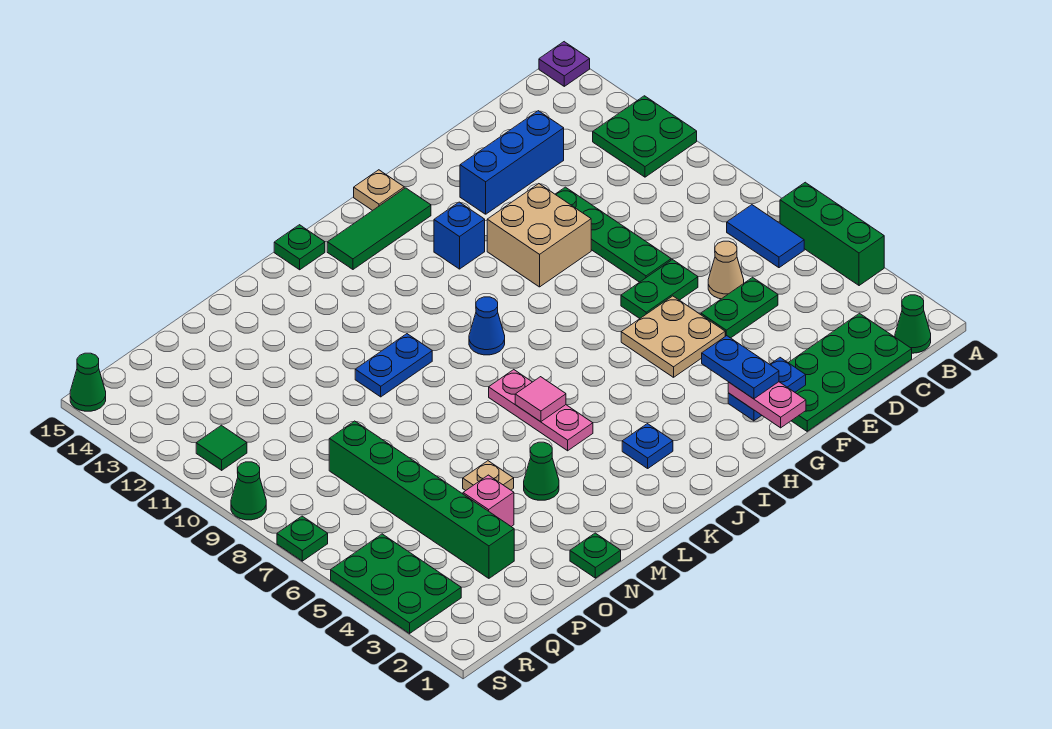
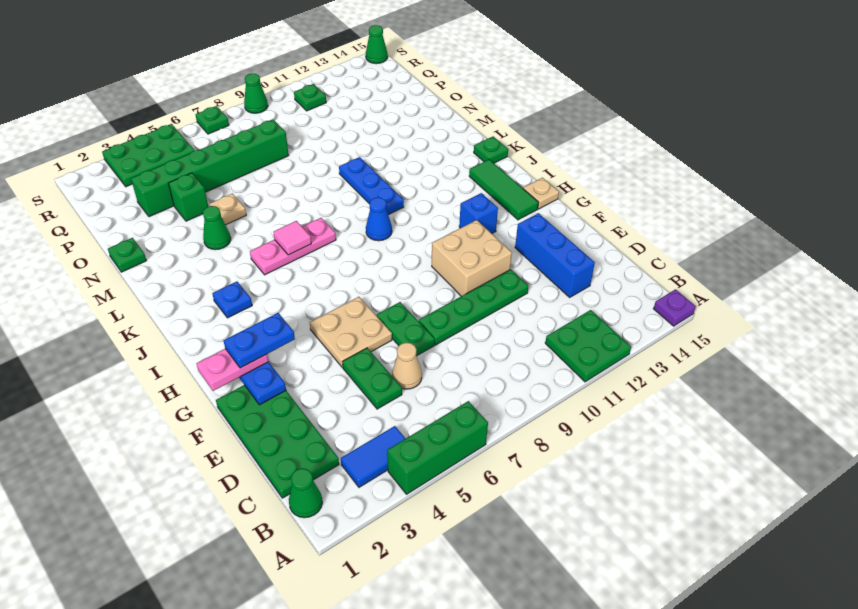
blue 1x2 tile [727,205,804,268] -> blue 1x2 tile moved to [341,426,406,487]
blue 1x2 plate [355,334,432,397] -> blue 1x3 plate [339,157,404,215]
pink 1x1 brick [463,475,514,527] -> green 1x1 brick [168,173,208,221]
green 1x1 tile [196,425,247,470] -> green 1x1 plate [294,84,326,111]

